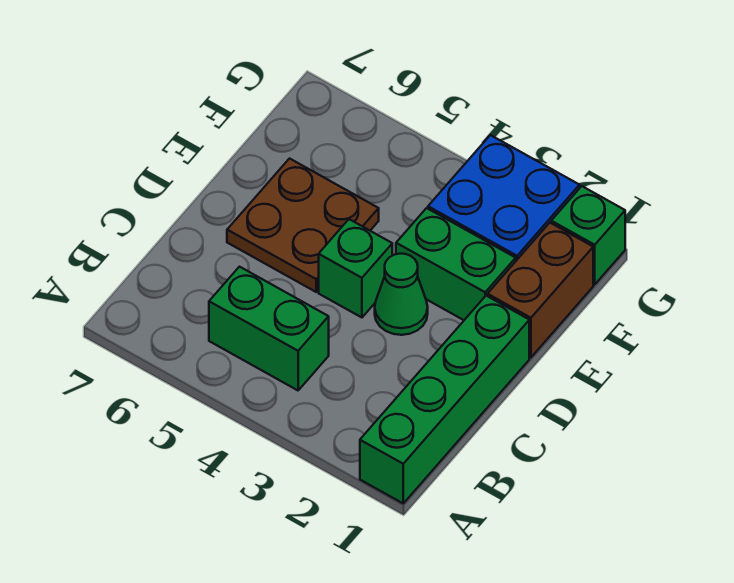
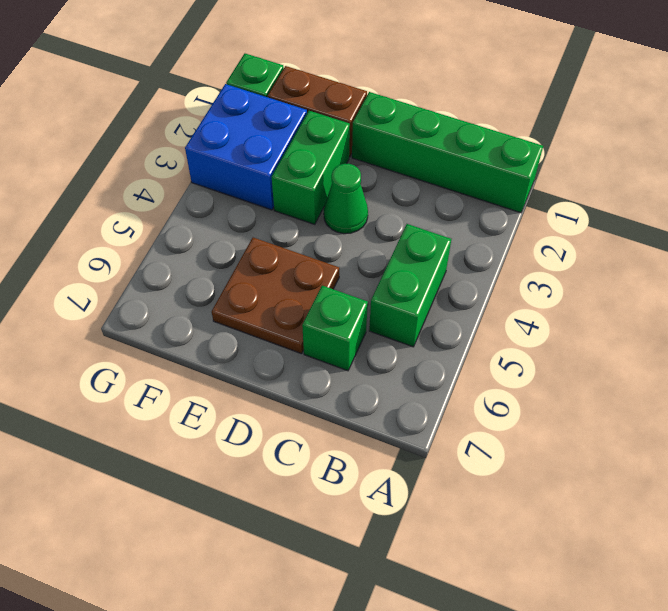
green 1x1 brick [319,219,392,317] -> green 1x1 brick moved to [302,286,368,371]

